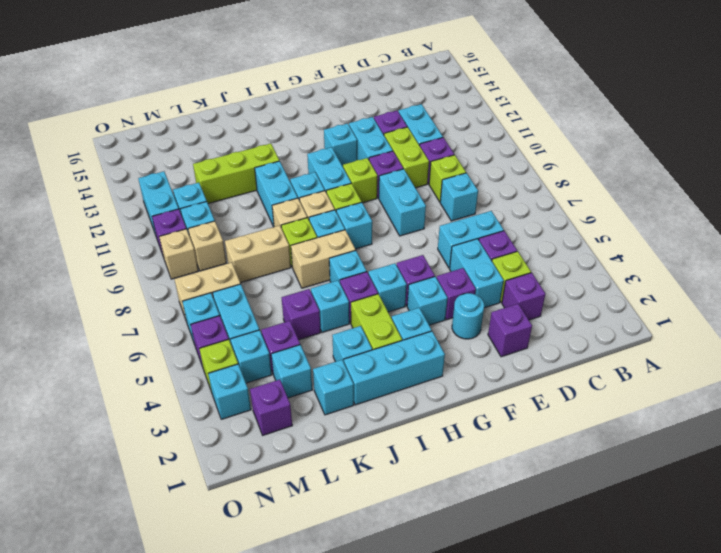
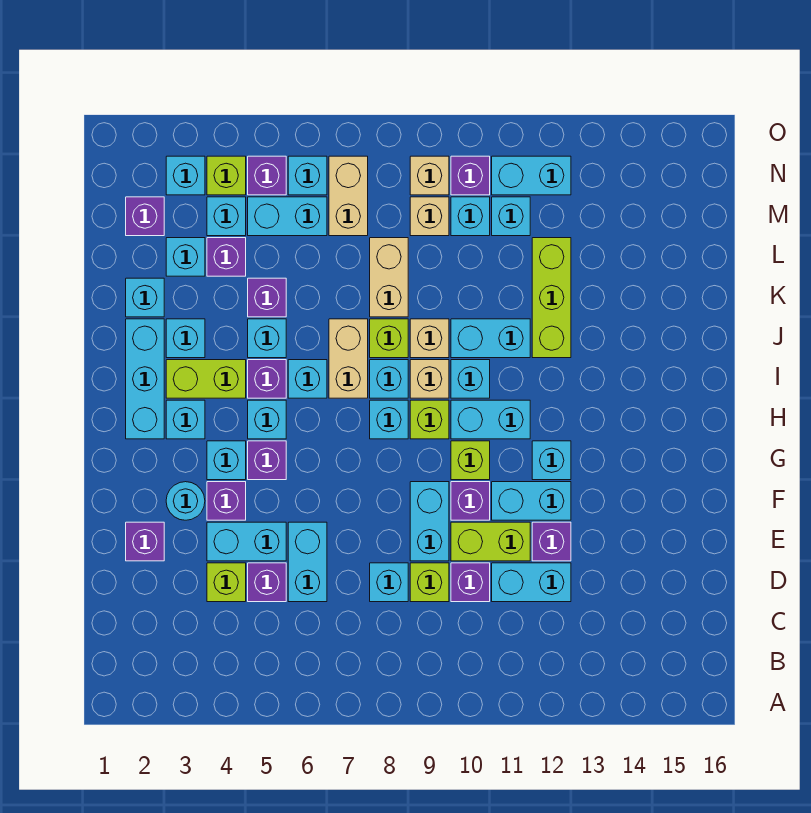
purple 1x1 brick [502,273,545,320] -> none
cyan 1x2 brick [379,169,426,236] -> cyan 1x2 brick turned to [410,482,449,561]

